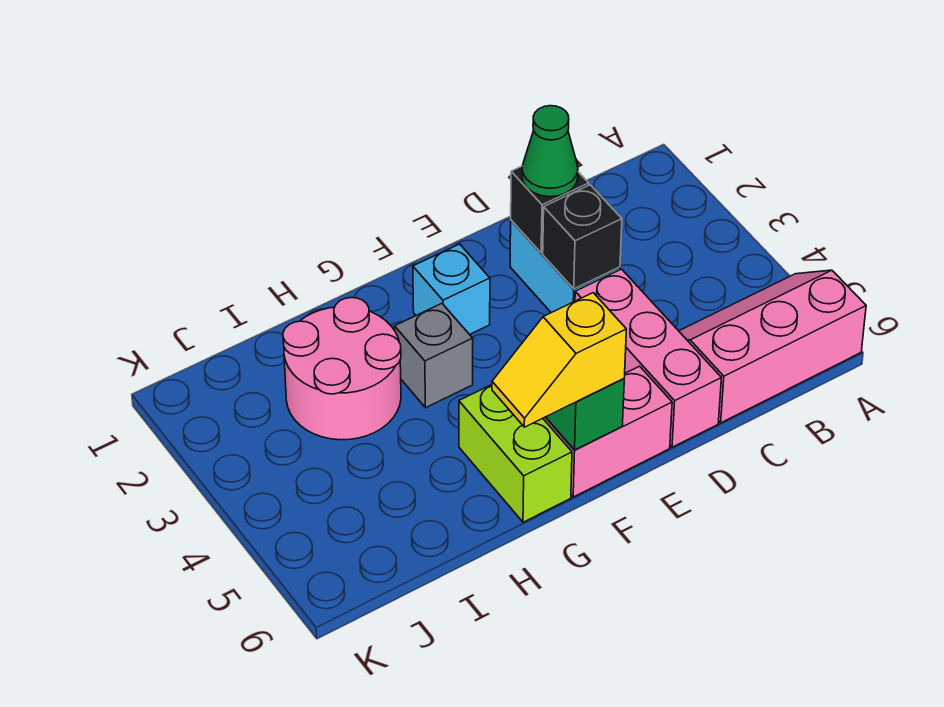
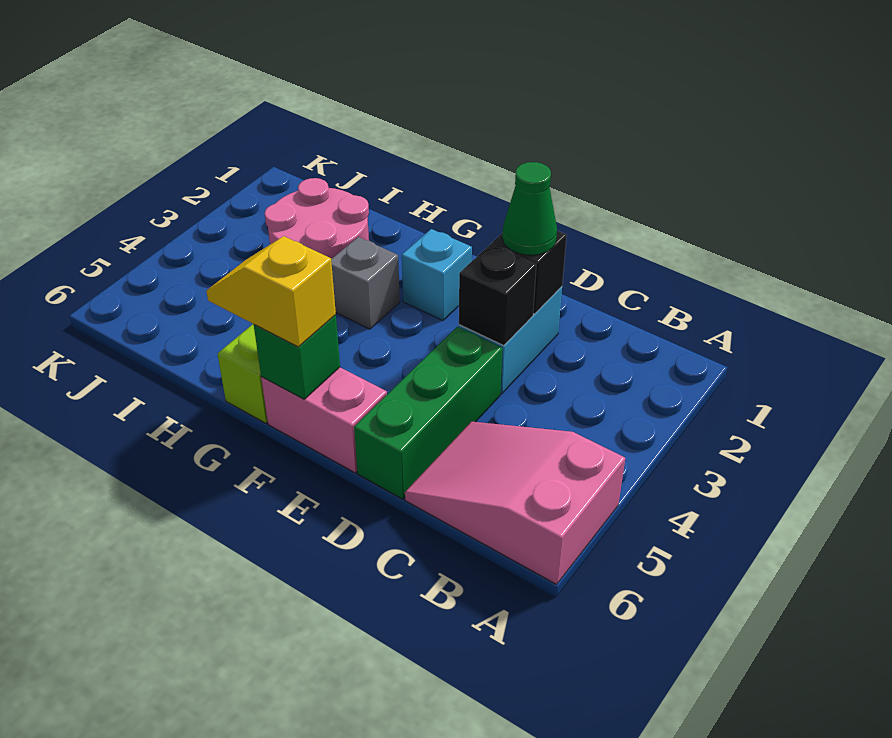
pink 2x3 slope [679,270,866,423] -> pink 2x3 slope turned to [405,422,625,584]
pink 1x3 brick [575,269,721,447] -> green 1x3 brick [354,327,502,499]

